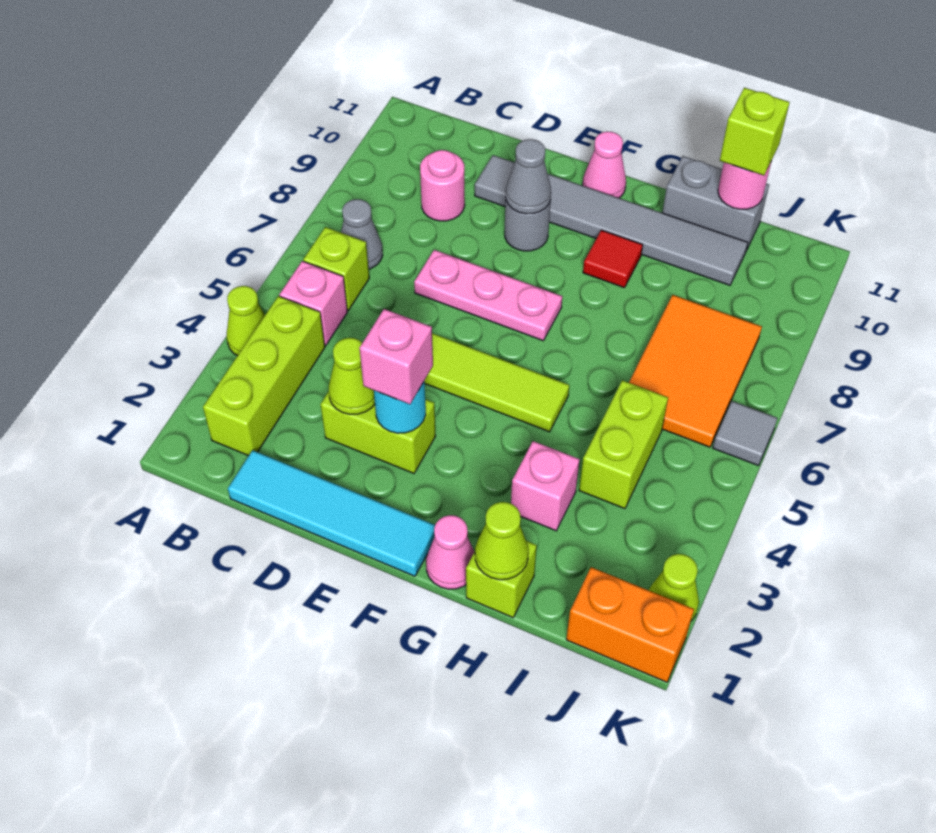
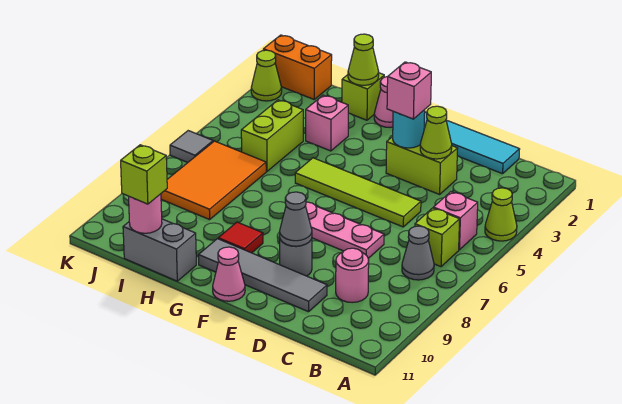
lime 1x3 brick [203,296,325,456] -> none
grey 1x6 tile [475,155,748,285] -> grey 1x4 tile [198,239,327,312]

